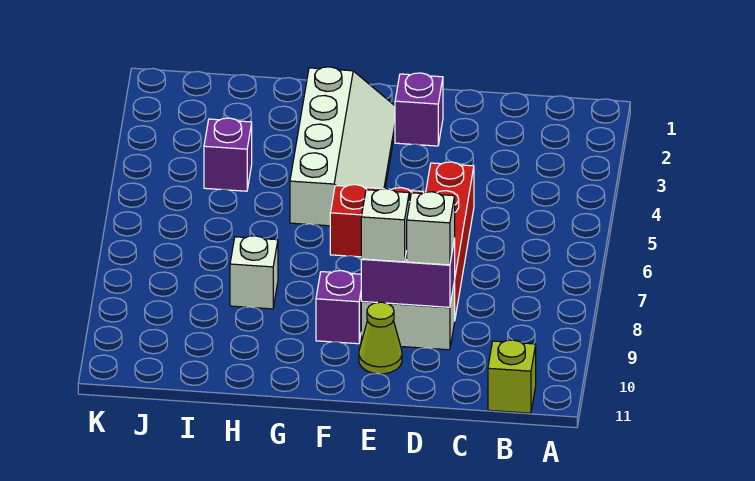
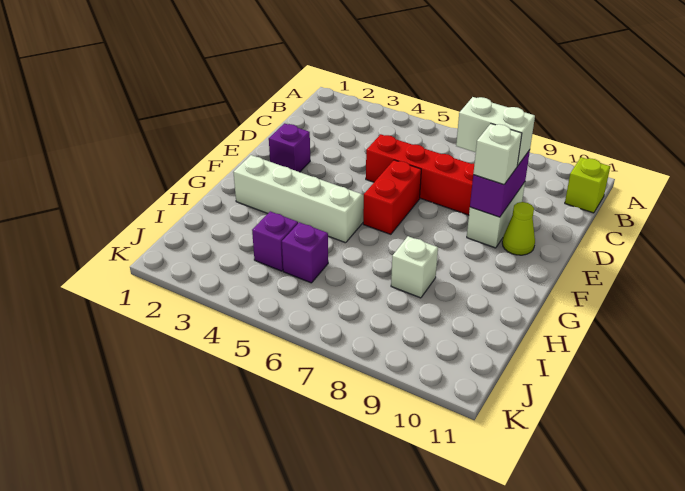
white 1x1 brick [407,192,455,265] -> white 1x2 brick [456,97,535,166]
purple 1x1 brick [316,271,361,344] -> purple 1x1 brick moved to [282,222,328,283]

